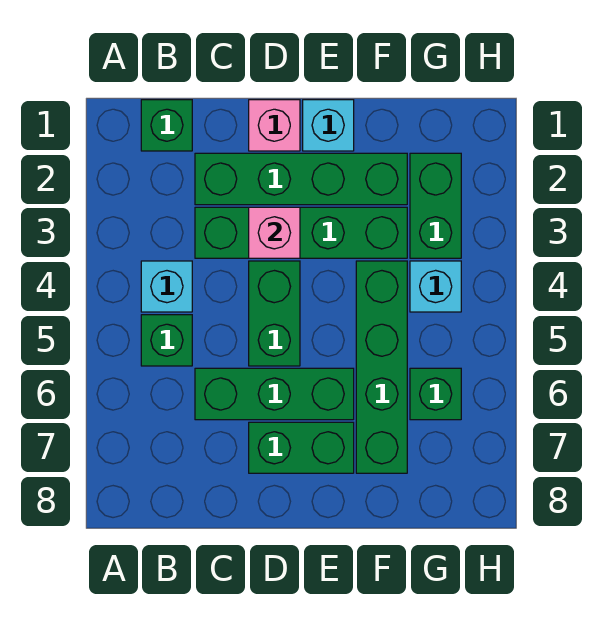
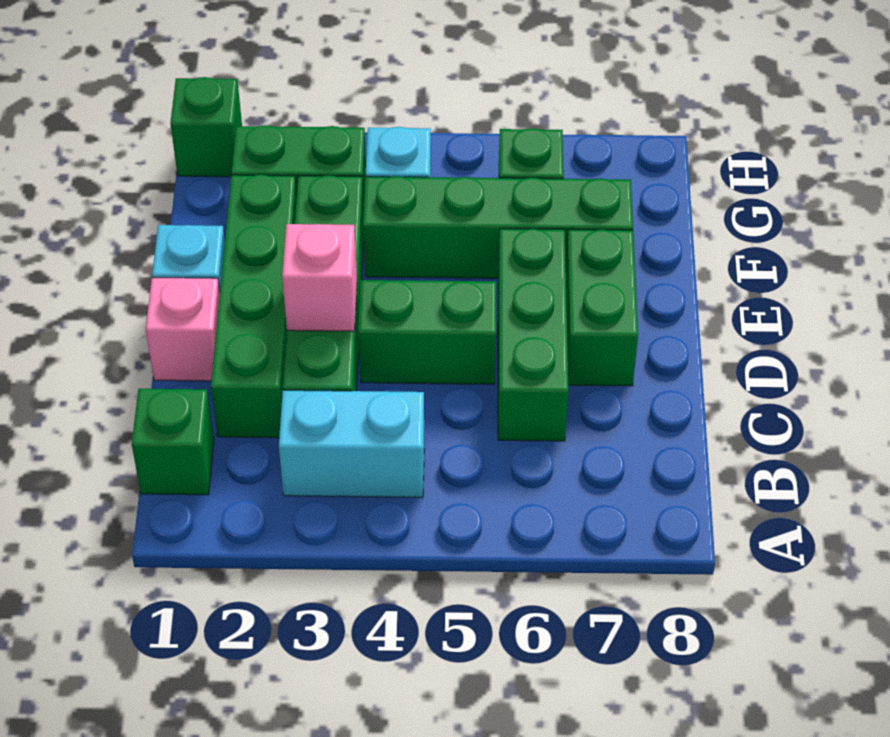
cyan 1x1 brick [141,261,192,312] -> cyan 1x2 brick [279,390,424,497]
green 1x1 brick [141,315,192,366] -> green 1x1 brick moved to [170,77,242,177]

